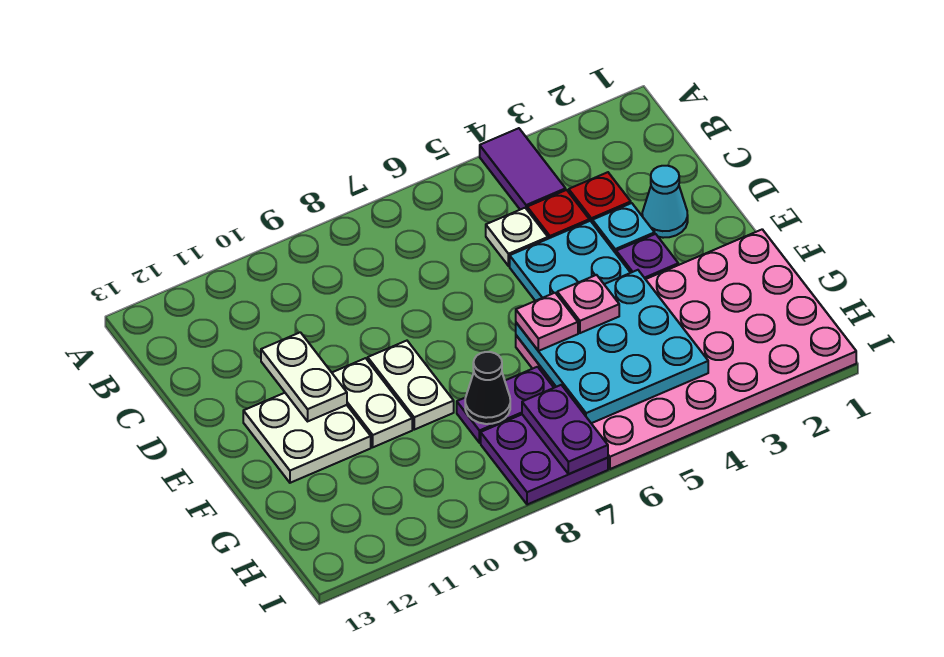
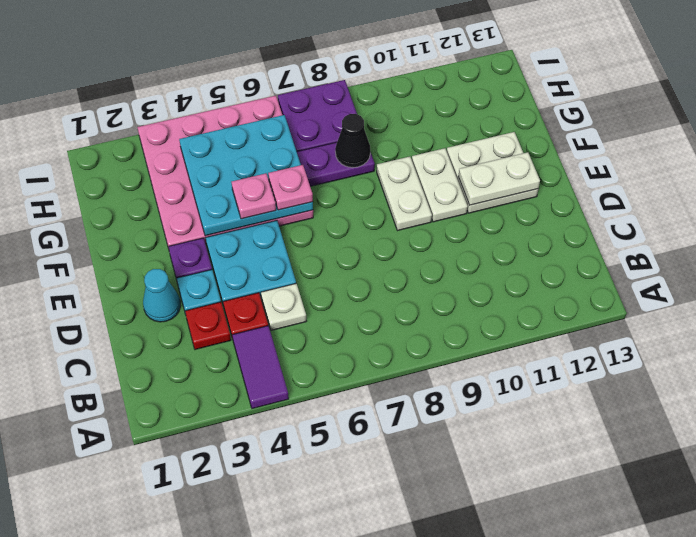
white 1x2 plate [261,332,347,421] -> white 1x2 plate turned to [458,152,540,205]
pink 4x6 plate [516,229,856,469] -> pink 4x4 plate [137,96,313,249]
purple 1x2 plate [522,385,608,474] -> none

